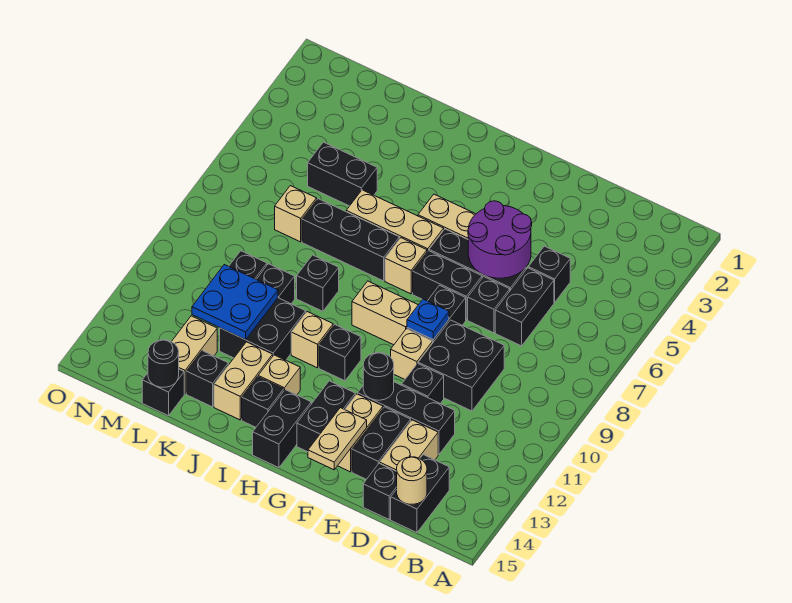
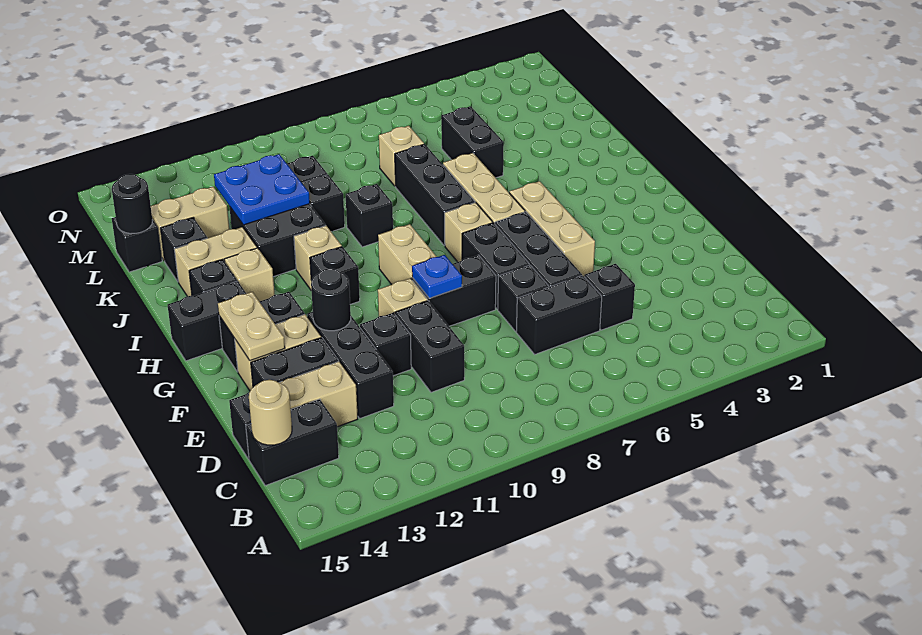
black 2x2 brick [418,320,504,411] -> black 1x2 brick [395,301,464,392]
purple 2x2 round brick [468,201,532,278] -> none
tan 1x2 plate [308,408,367,470] -> tan 1x2 plate turned to [218,292,285,361]

